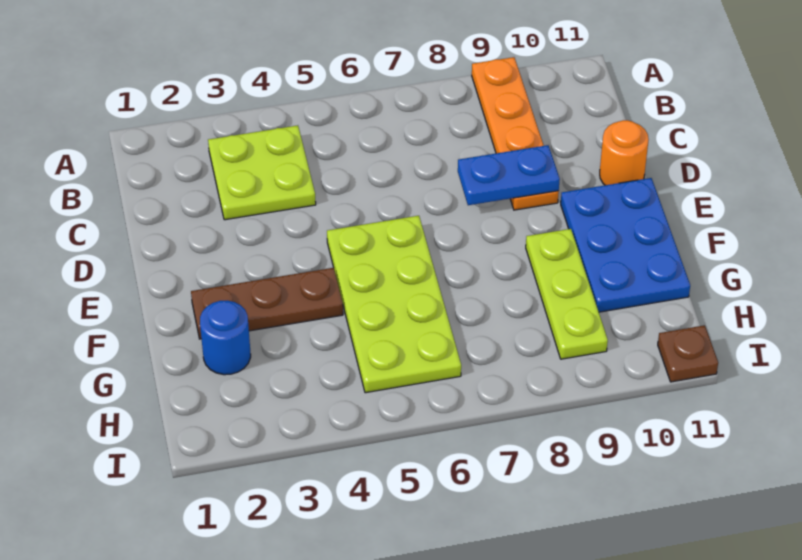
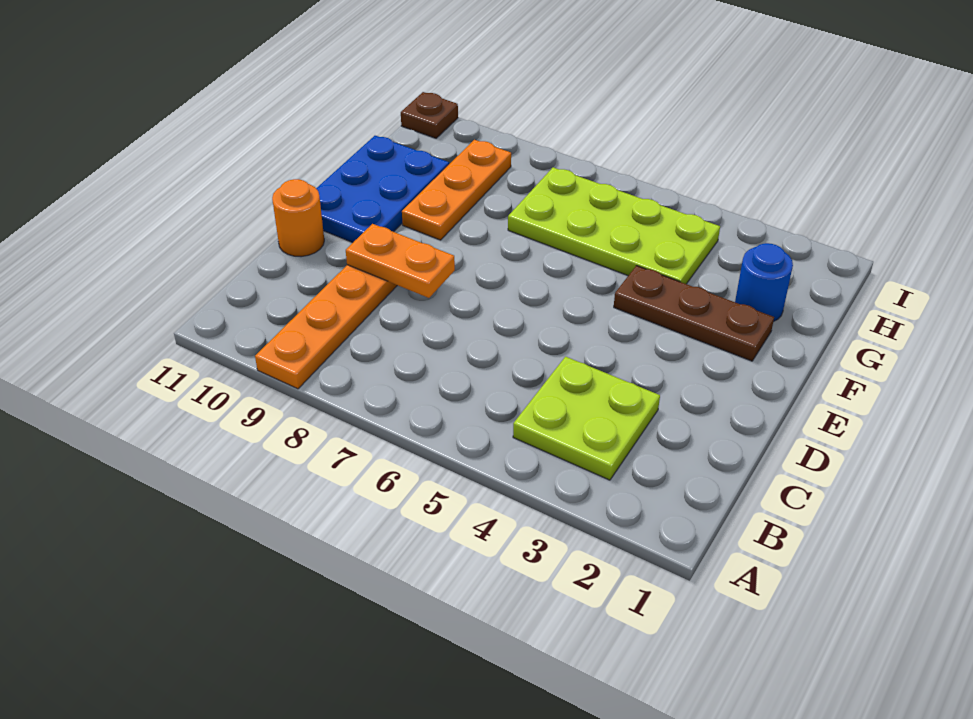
blue 1x2 plate [458,145,560,205] -> orange 1x2 plate [346,224,455,298]
lime 2x4 plate [327,216,461,393] -> lime 2x4 plate turned to [508,167,720,284]
lime 1x3 plate [526,229,608,359] -> orange 1x3 plate [402,140,511,240]

